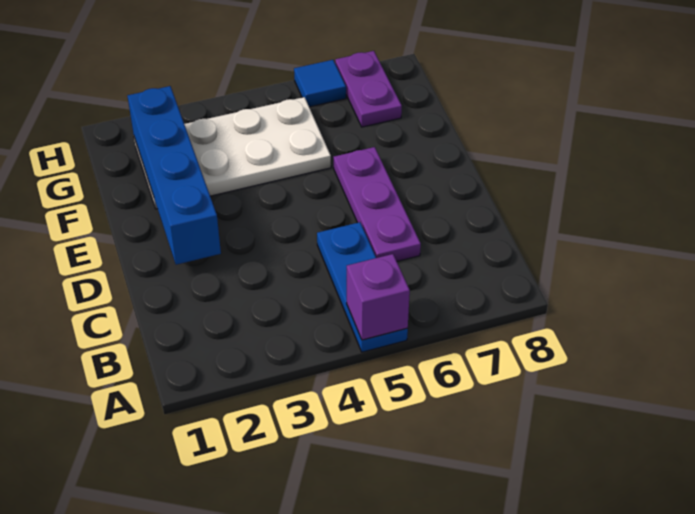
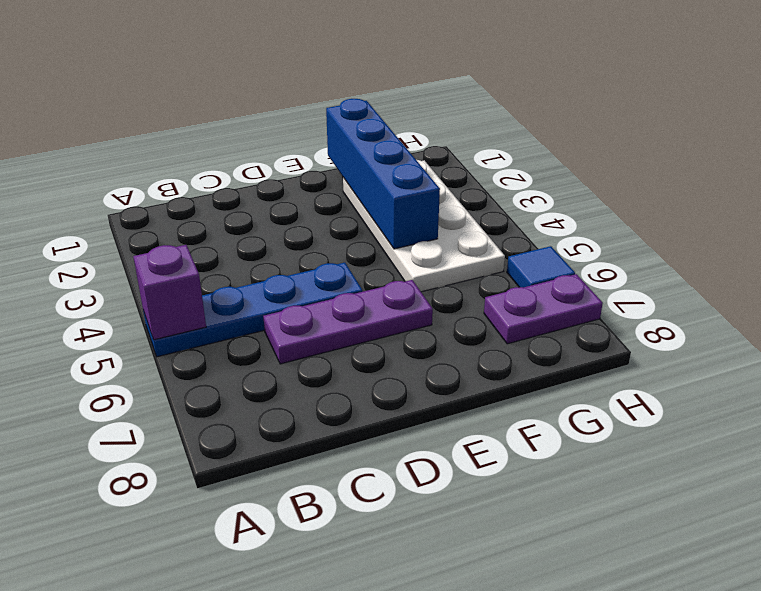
blue 1x3 plate [317,222,408,352] -> blue 1x4 plate [143,263,363,357]
blue 1x4 brick [128,86,221,265] -> blue 1x4 brick turned to [326,99,440,249]

